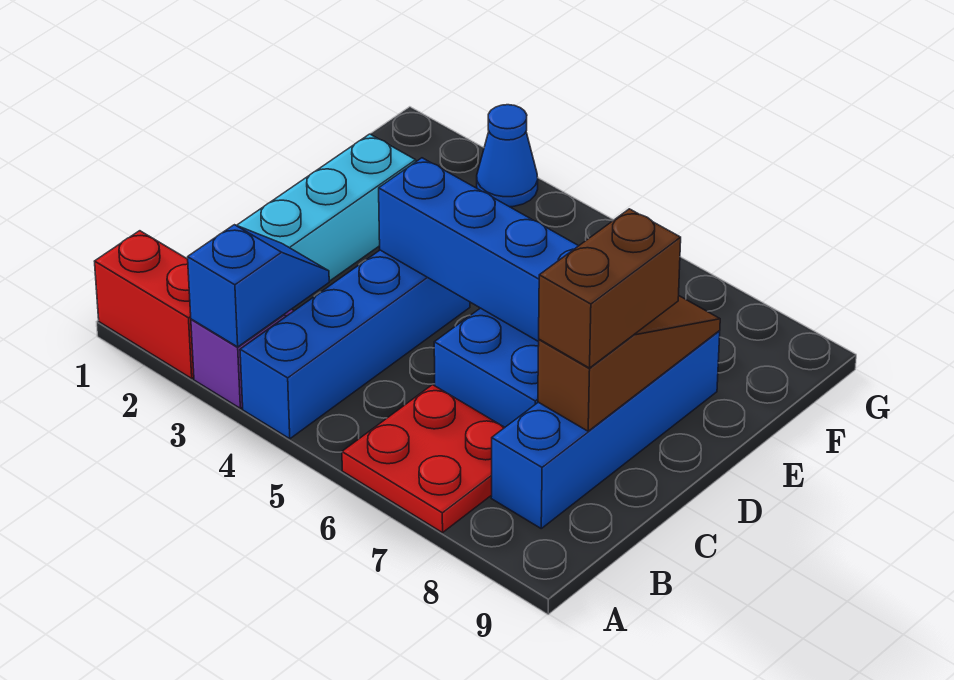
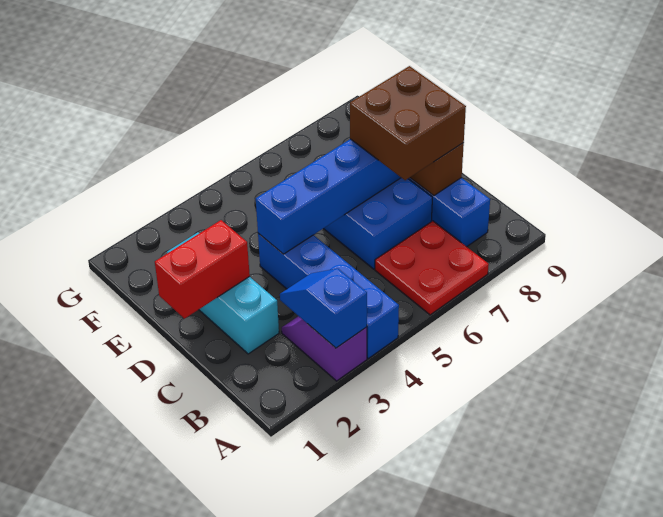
red 1x2 brick [95,231,194,378] -> red 1x2 brick moved to [155,220,250,319]
brown 1x2 brick [539,209,681,368] -> brown 2x2 brick [350,66,466,180]
blue 1x1 cone [477,105,538,207] -> none

